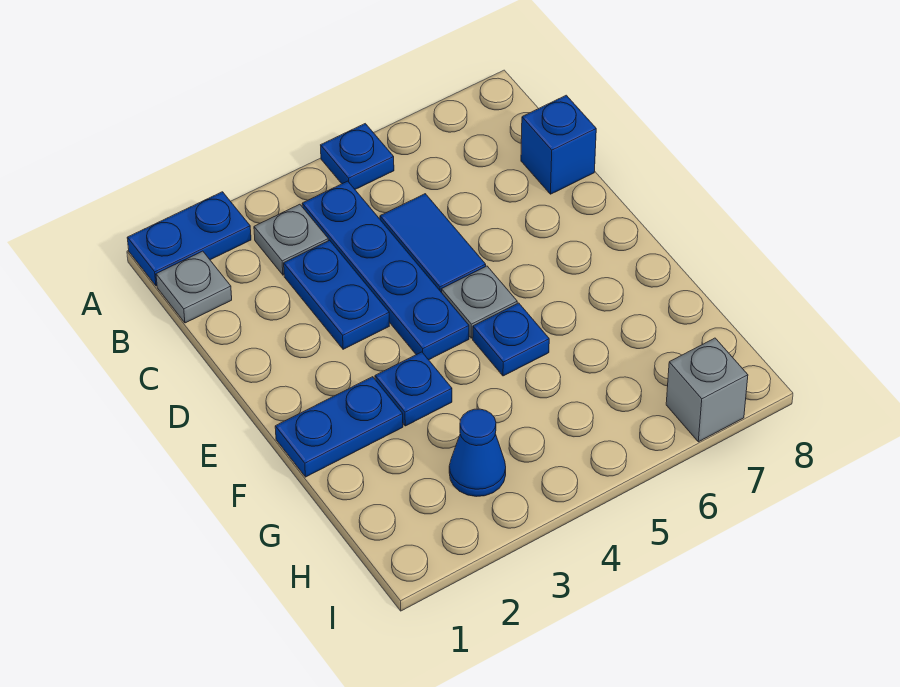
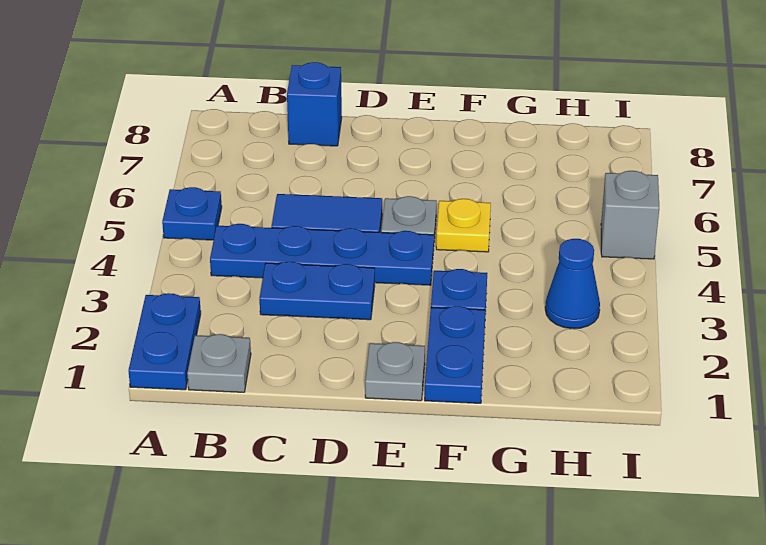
grey 1x1 plate [254,204,328,275] -> grey 1x1 plate moved to [365,342,425,401]
blue 1x1 plate [473,303,549,376] -> yellow 1x1 plate [436,199,491,252]
grey 1x1 brick [666,338,748,442] -> grey 1x1 brick moved to [601,171,659,259]

